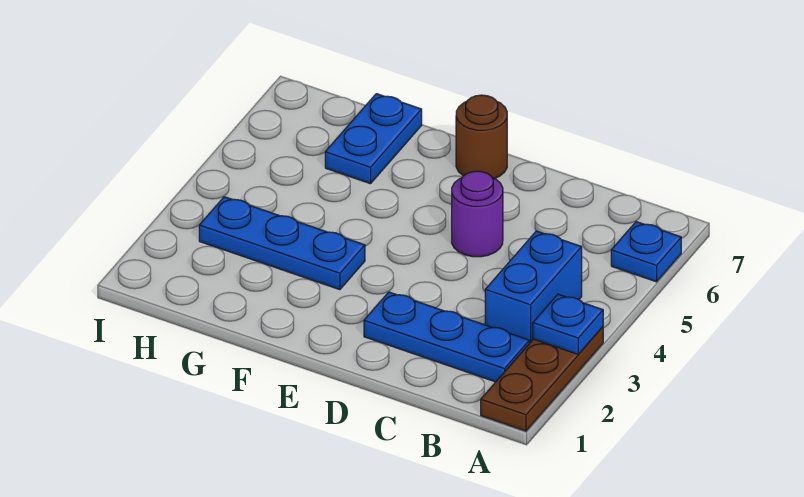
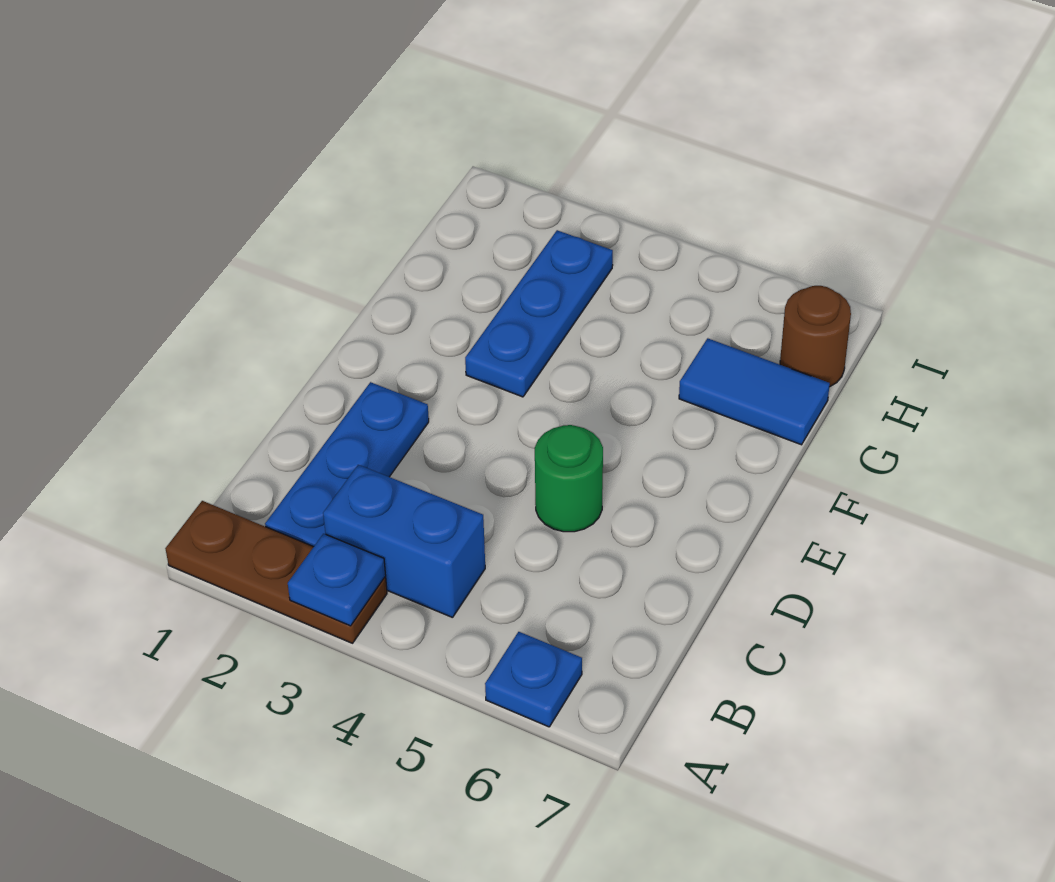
purple 1x1 round brick [452,171,503,257] -> green 1x1 round brick [535,425,603,532]
brown 1x1 round brick [456,95,507,179] -> brown 1x1 round brick moved to [780,286,851,387]
blue 1x2 plate [325,94,422,184] -> blue 1x2 tile [679,338,830,445]

